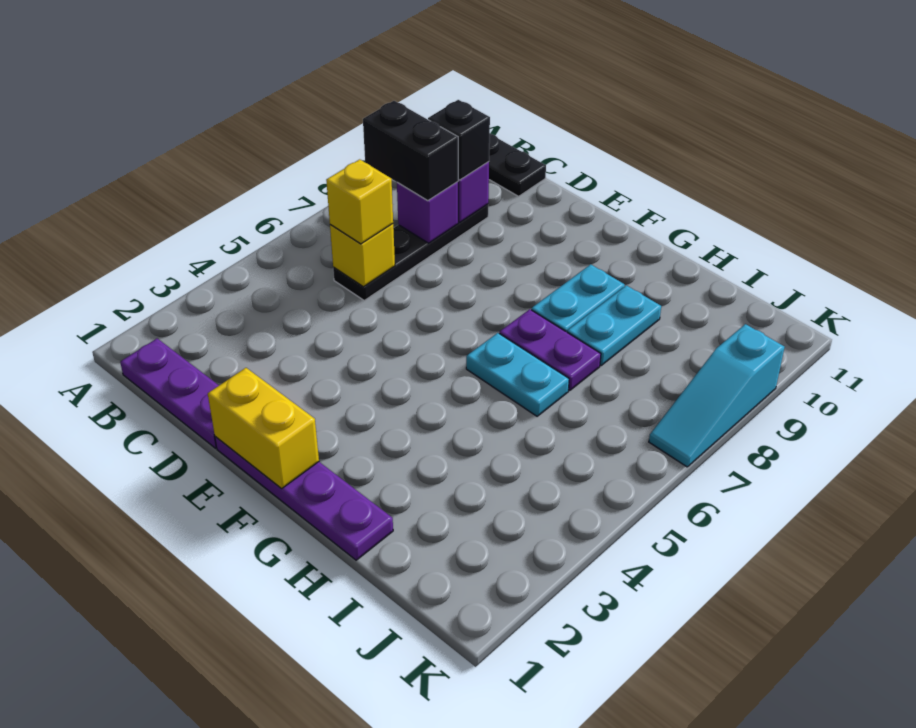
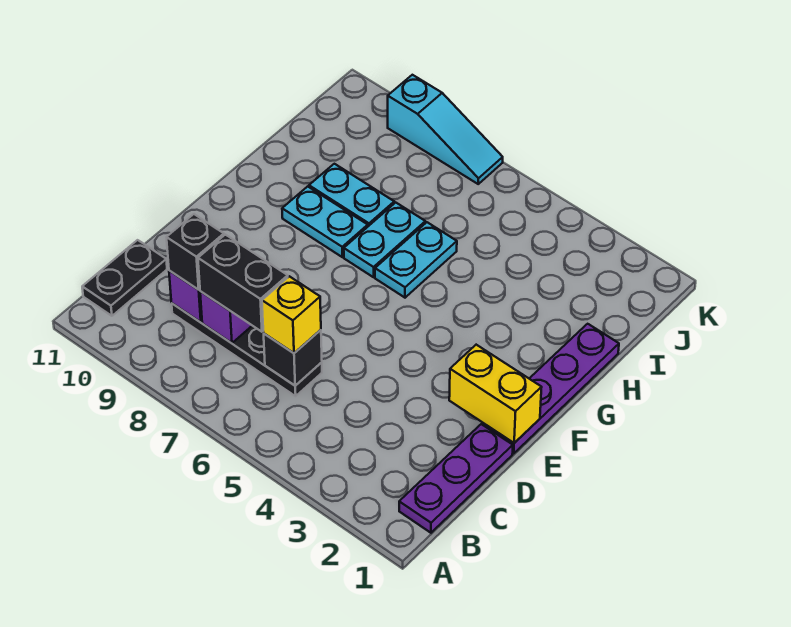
black 1x2 brick [363,101,458,200] -> black 1x2 brick turned to [198,235,288,332]
yellow 1x1 brick [330,224,395,287] -> black 1x1 brick [264,330,322,386]
yellow 1x2 brick [208,368,319,489] -> yellow 1x2 brick turned to [449,345,542,443]
purple 1x2 plate [499,309,601,390] -> cyan 1x2 plate [344,203,425,277]

